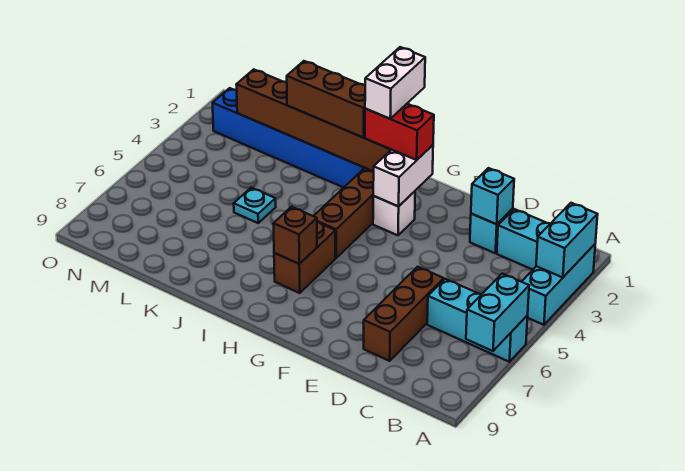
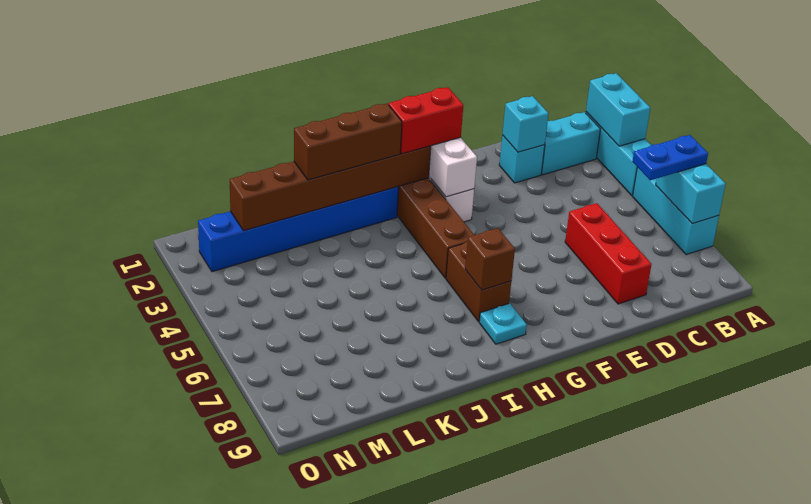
cyan 1x3 brick [427,279,528,362] -> cyan 1x3 brick turned to [633,167,719,255]
none -> blue 1x2 plate [632,135,708,180]
brown 1x3 brick [364,267,444,361] -> red 1x3 brick [565,203,651,304]
white 1x2 brick [365,47,425,119] -> none
cyan 1x1 plate [234,188,276,223] -> cyan 1x1 plate moved to [479,303,527,344]

